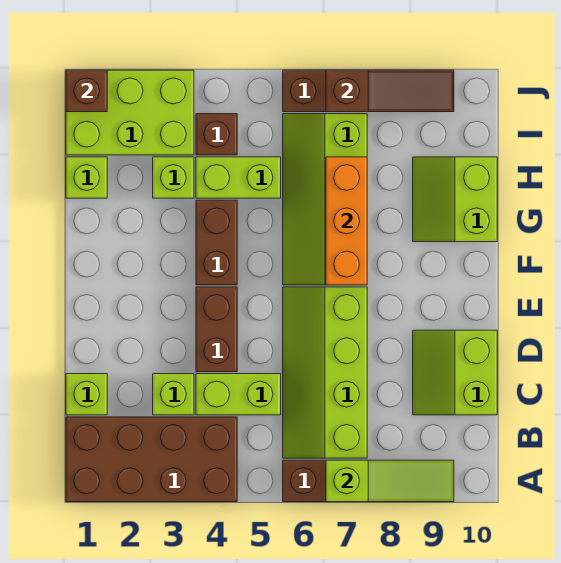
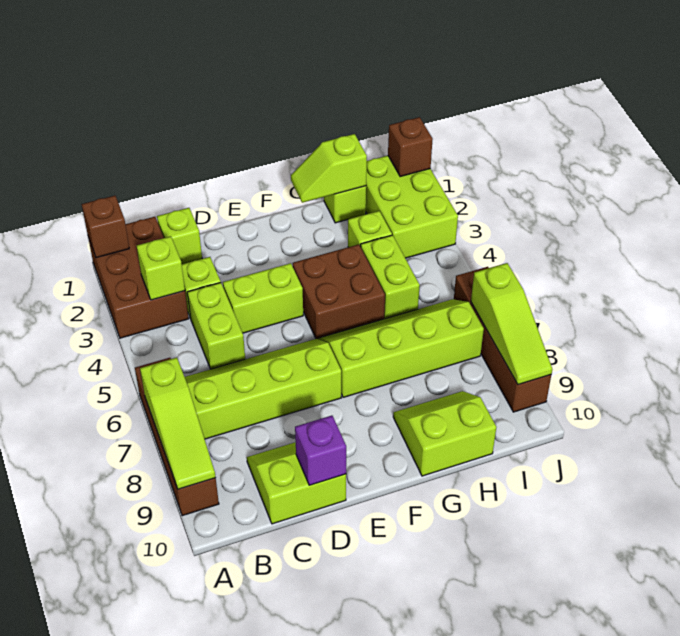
brown 2x4 brick [66,417,237,502] -> brown 2x3 brick [88,217,189,338]
none -> lime 1x1 brick [137,236,185,300]
brown 1x2 brick [196,287,237,372] -> lime 1x2 brick [223,263,303,333]
none -> purple 1x1 brick [295,416,346,485]
brown 1x2 brick [196,200,237,285] -> brown 2x2 brick [293,244,385,339]
orange 1x3 brick [326,157,367,285] -> none
none -> lime 1x2 slope [291,134,367,203]
brown 1x1 brick [196,114,237,155] -> brown 1x1 brick moved to [82,196,129,258]
brown 1x3 slope [326,70,454,112] -> lime 1x3 slope [471,263,552,385]

